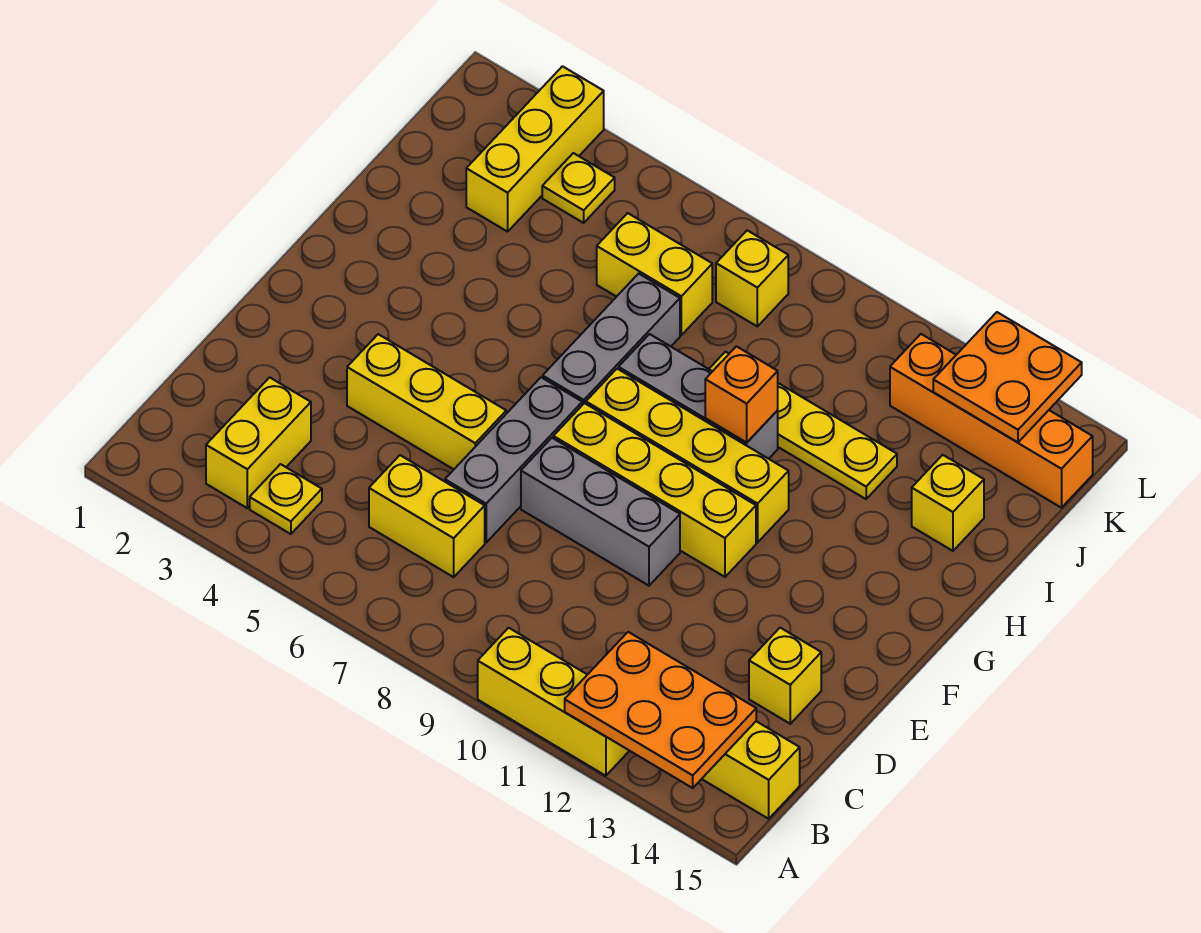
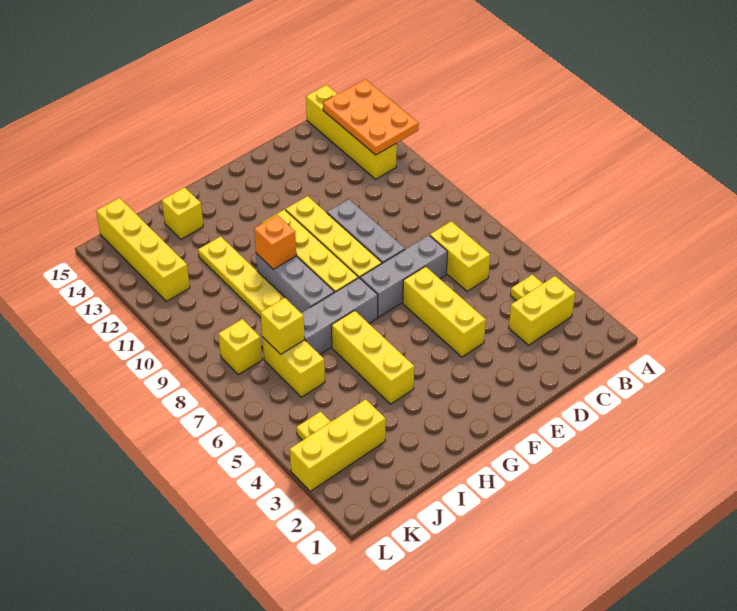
yellow 1x3 brick [478,628,629,776] -> yellow 1x3 brick moved to [331,311,414,404]
yellow 1x1 brick [749,628,821,724] -> yellow 1x1 brick moved to [261,298,305,354]
orange 1x4 brick [890,334,1093,508] -> yellow 1x4 brick [96,198,190,302]
orange 2x2 plate [933,312,1082,442] -> none

